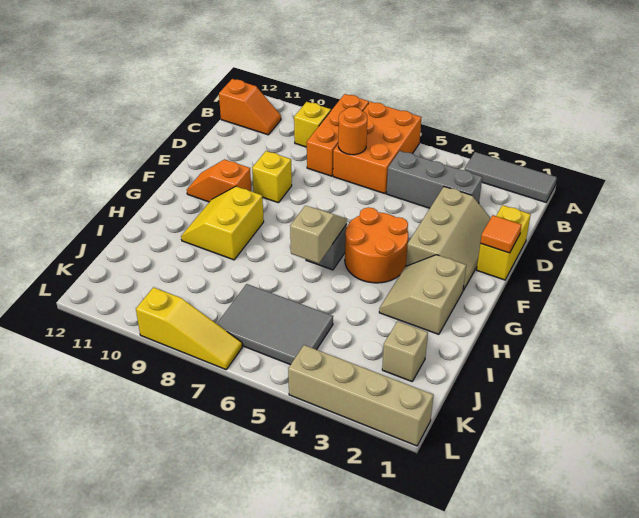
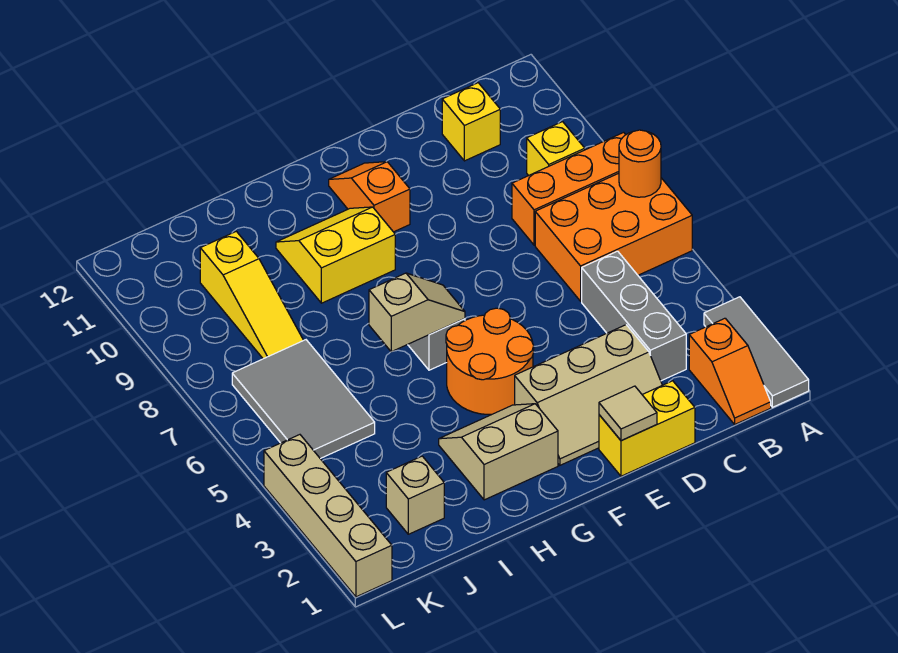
orange 1x2 slope [219,79,281,135] -> orange 1x2 slope moved to [689,318,771,424]
orange 1x1 round brick [338,107,367,155] -> orange 1x1 round brick moved to [619,130,661,197]
orange 1x1 tile [481,215,522,253] -> tan 1x1 tile [599,386,657,441]
yellow 1x1 brick [252,151,292,203] -> yellow 1x1 brick moved to [442,83,500,161]
yellow 1x3 slope [136,287,242,369] -> yellow 1x3 slope moved to [200,231,303,359]

